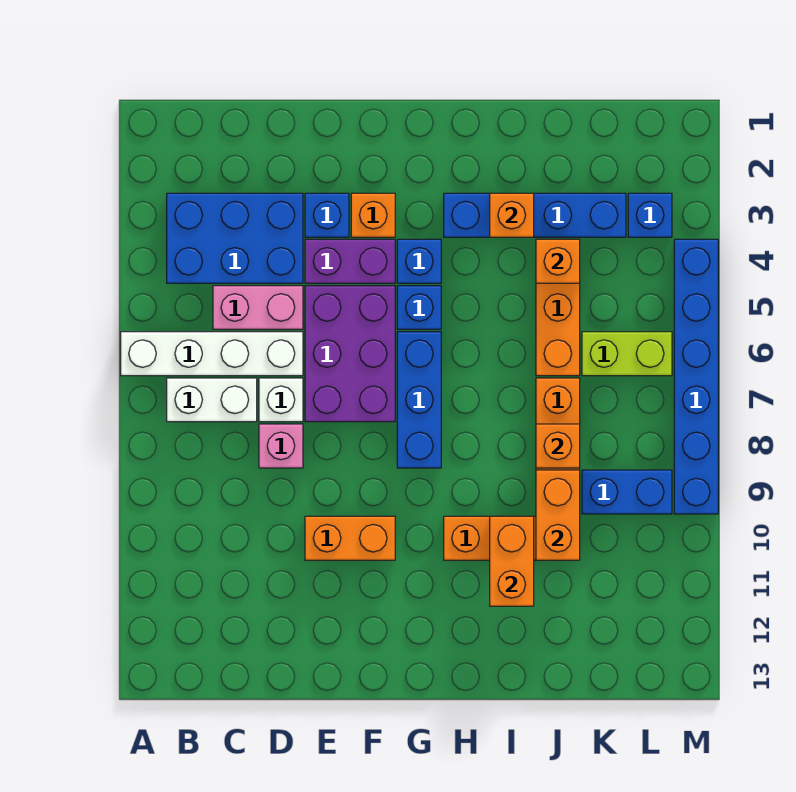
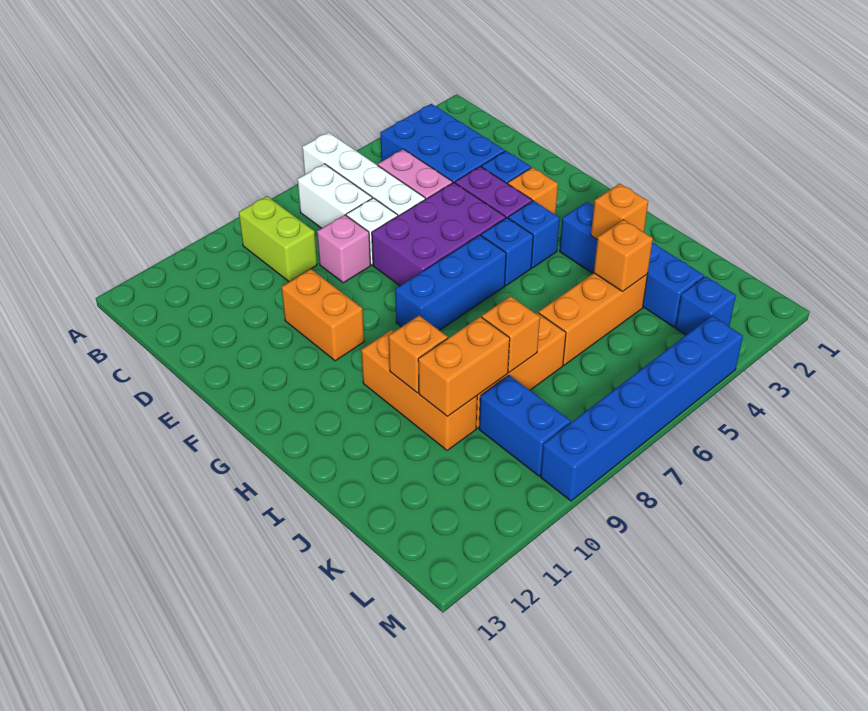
orange 1x2 brick [490,516,534,606] -> orange 1x1 brick [389,316,448,393]
lime 1x2 brick [582,332,672,376] -> lime 1x2 brick moved to [239,196,317,282]

